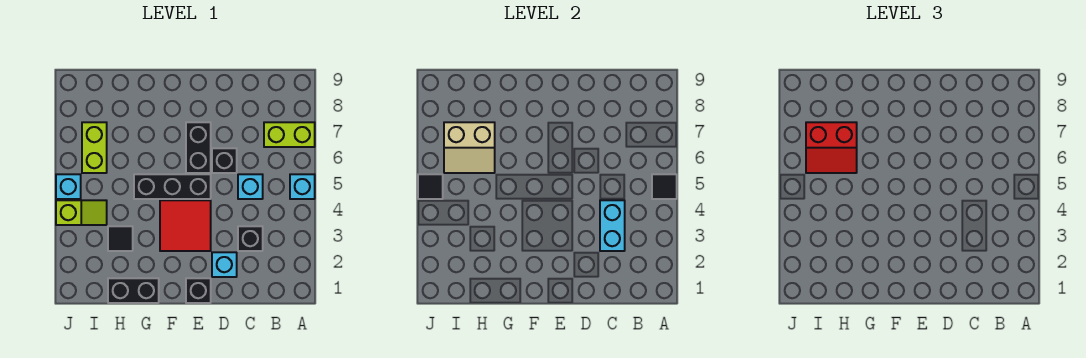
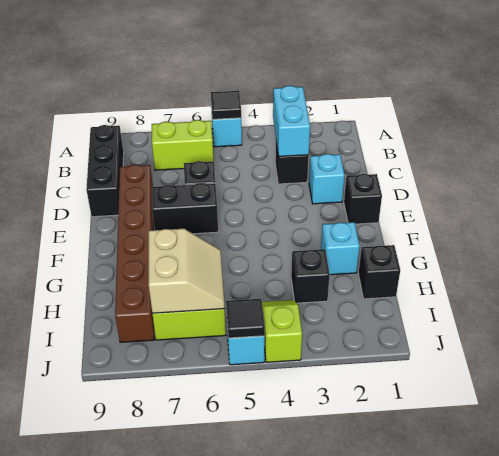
lime 1x2 brick [264,122,315,147] -> lime 1x2 brick turned to [152,120,213,170]
cyan 1x2 brick [600,200,625,251] -> cyan 1x2 brick turned to [273,86,310,157]
cyan 1x1 brick [238,174,263,199] -> cyan 1x1 brick moved to [321,222,360,275]
none -> brown 1x6 brick [115,165,154,342]
red 2x2 tile [160,200,211,251] -> none
black 1x3 brick [134,174,211,199] -> black 1x3 brick moved to [86,125,124,217]
black 1x2 brick [108,278,159,303] -> black 1x1 brick [358,245,400,299]
black 1x1 tile [108,226,133,251] -> black 1x1 brick [291,249,330,303]
red 2x2 slope [806,122,857,173] -> none

